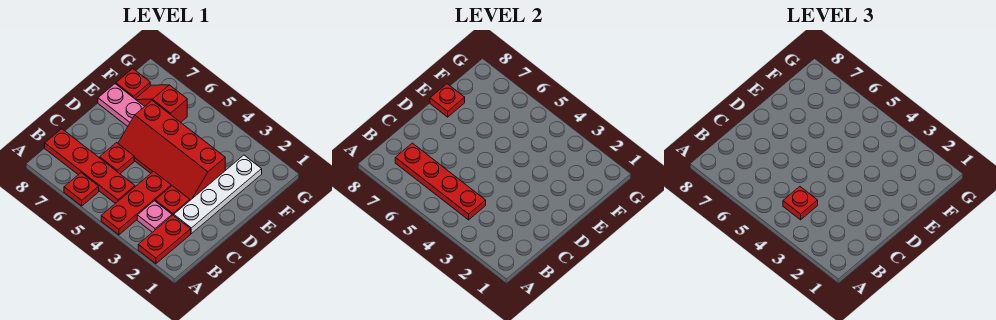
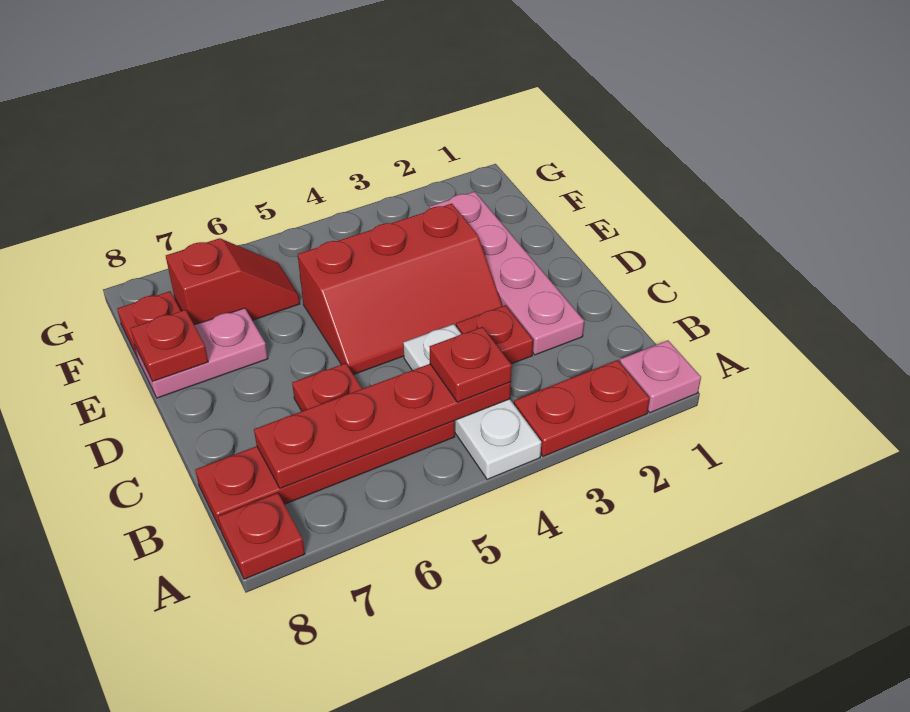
red 1x2 plate [138,215,191,264] -> red 1x2 plate turned to [514,360,650,457]
red 1x3 plate [101,171,171,235] -> white 1x3 plate [403,324,542,480]
red 1x1 plate [64,173,99,206] -> red 1x1 plate moved to [218,493,305,579]
pink 1x1 plate [137,201,172,232] -> pink 1x1 plate moved to [620,340,701,413]
white 1x4 plate [174,155,262,234] -> pink 1x4 plate [430,192,584,355]
red 2x4 slope [118,101,225,200] -> red 2x3 slope [298,204,502,375]
red 1x2 slope [136,85,187,122] -> red 1x2 slope turned to [166,238,300,325]

